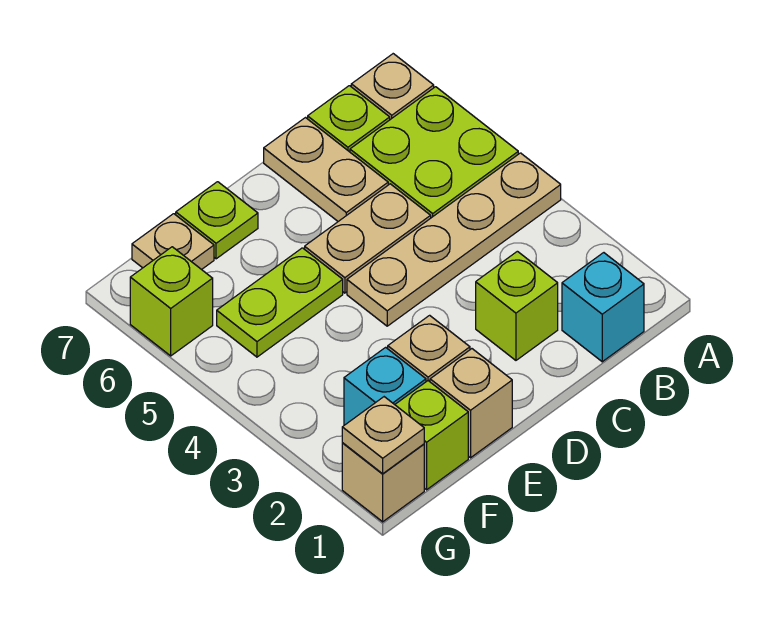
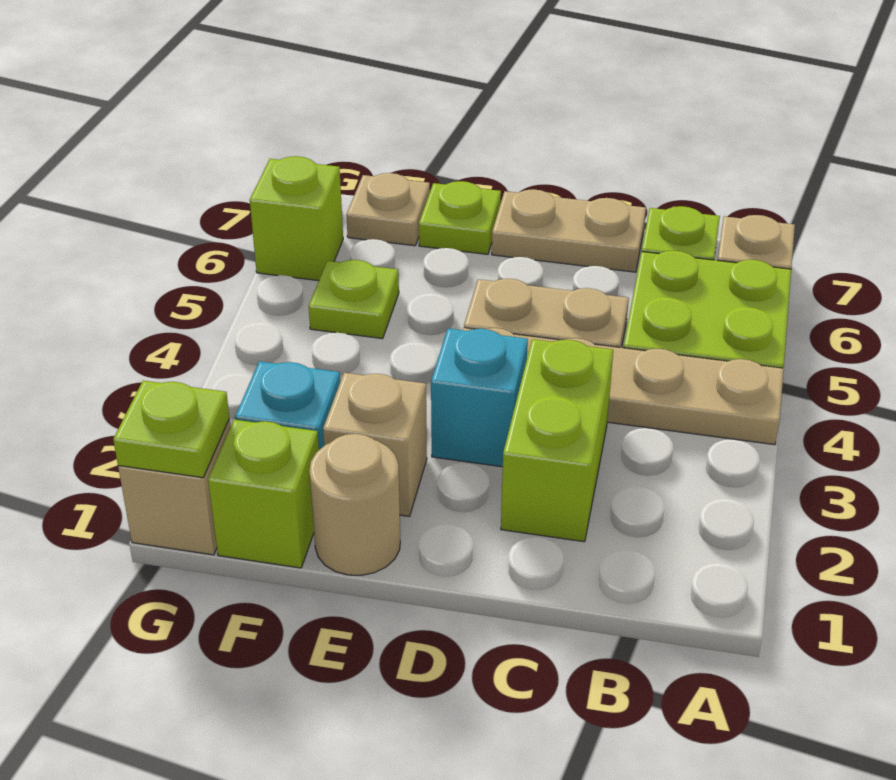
cyan 1x1 brick [562,253,644,362] -> cyan 1x1 brick moved to [431,329,528,467]
lime 1x1 brick [476,251,558,360] -> lime 1x2 brick [501,339,613,542]
tan 1x2 plate [264,118,388,221] -> tan 1x2 plate turned to [492,189,646,272]
tan 1x1 brick [430,349,512,458] -> tan 1x1 round brick [309,434,400,575]
lime 1x2 plate [217,248,343,357] -> lime 1x1 plate [309,260,399,339]
tan 1x1 plate [342,397,424,474] -> lime 1x1 plate [113,381,229,478]

